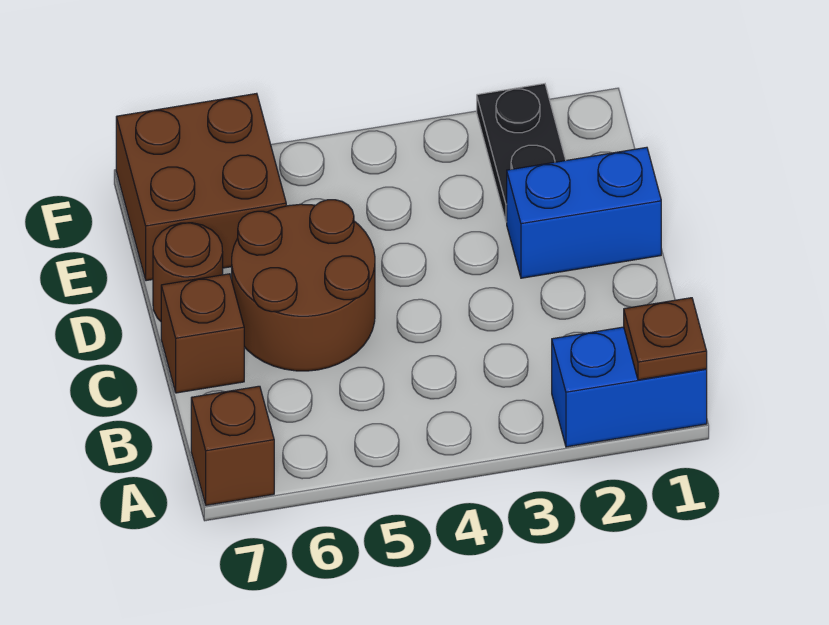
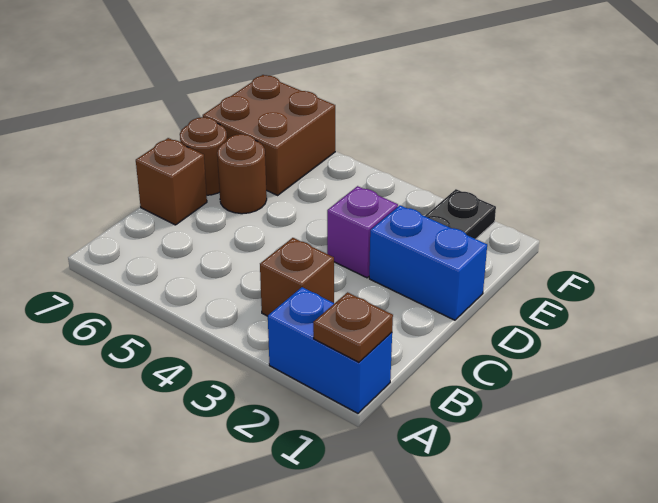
brown 1x1 brick [191,386,274,505] -> brown 1x1 brick moved to [260,238,334,316]
brown 2x2 round brick [232,200,375,371] -> brown 1x1 round brick [217,134,267,214]
none -> purple 1x1 brick [327,186,398,278]

